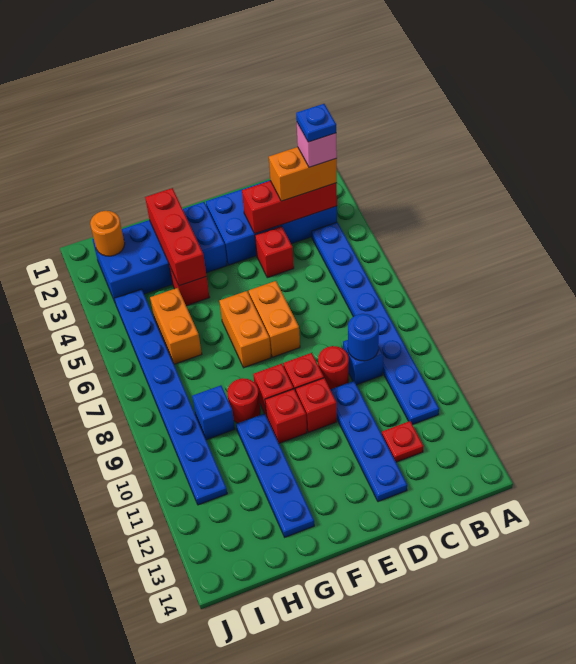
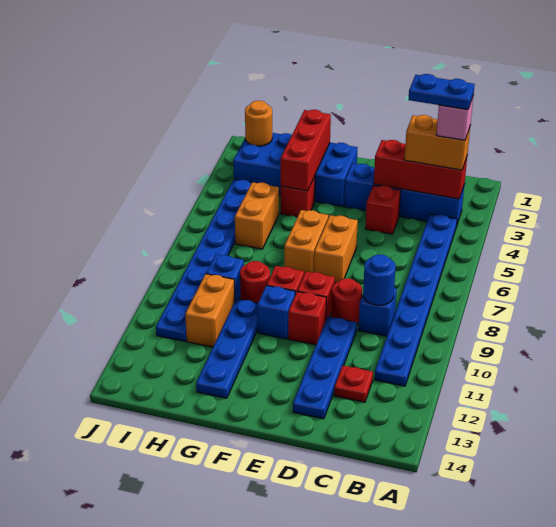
blue 2x4 brick [206,180,337,265] -> blue 1x4 brick [344,164,464,227]
blue 1x1 plate [296,104,336,142] -> blue 1x2 plate [409,74,475,110]
red 1x1 brick [265,389,307,443] -> blue 1x1 brick [257,286,295,339]
none -> orange 1x2 brick [185,274,235,347]

